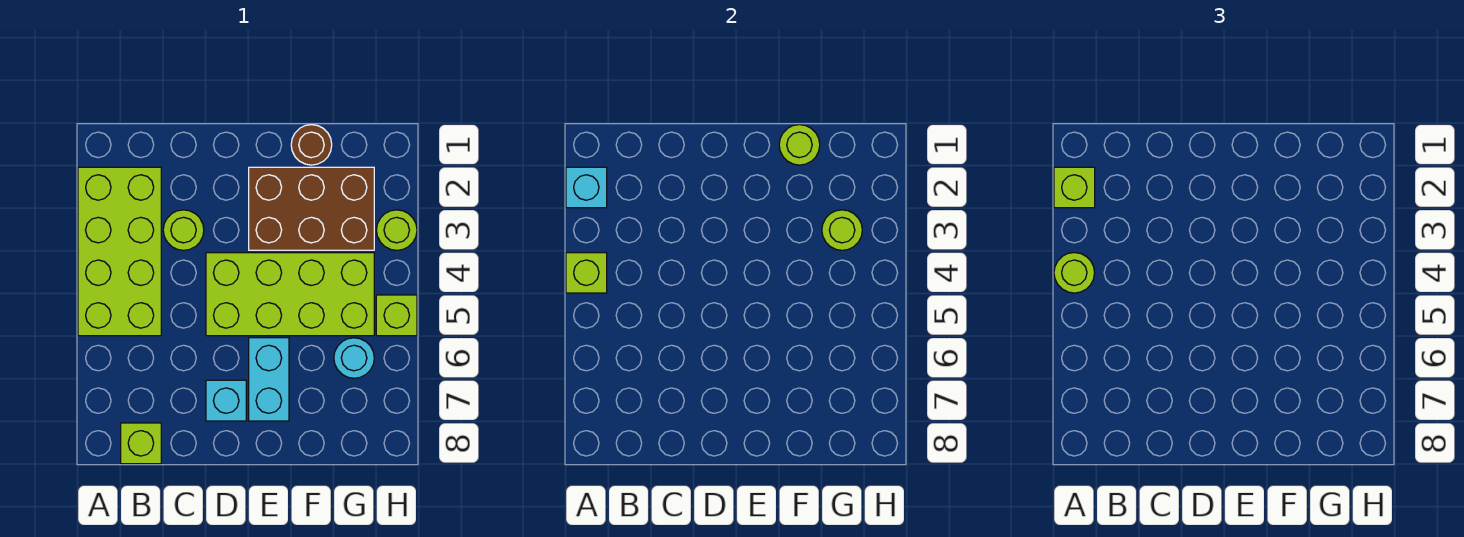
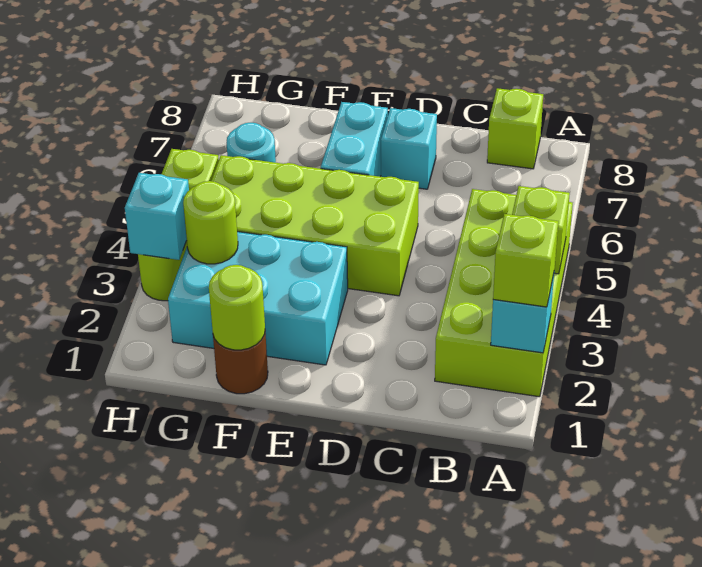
lime 1x1 round brick [1054,253,1095,293] -> none
lime 1x1 round brick [163,210,204,250] -> none
brown 2x3 brick [249,167,374,250] -> cyan 2x3 brick [168,232,348,365]
none -> cyan 1x1 brick [125,173,189,260]

